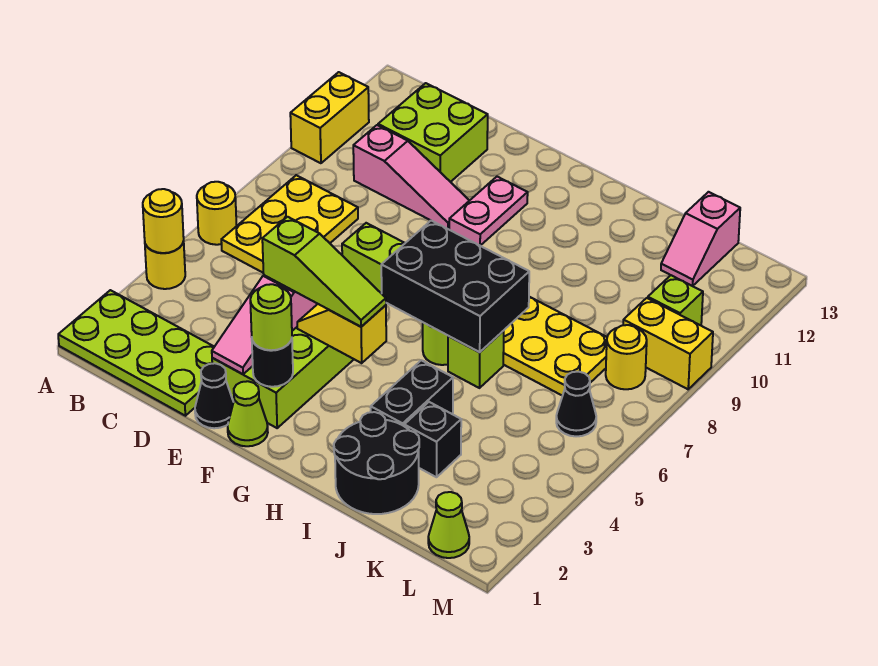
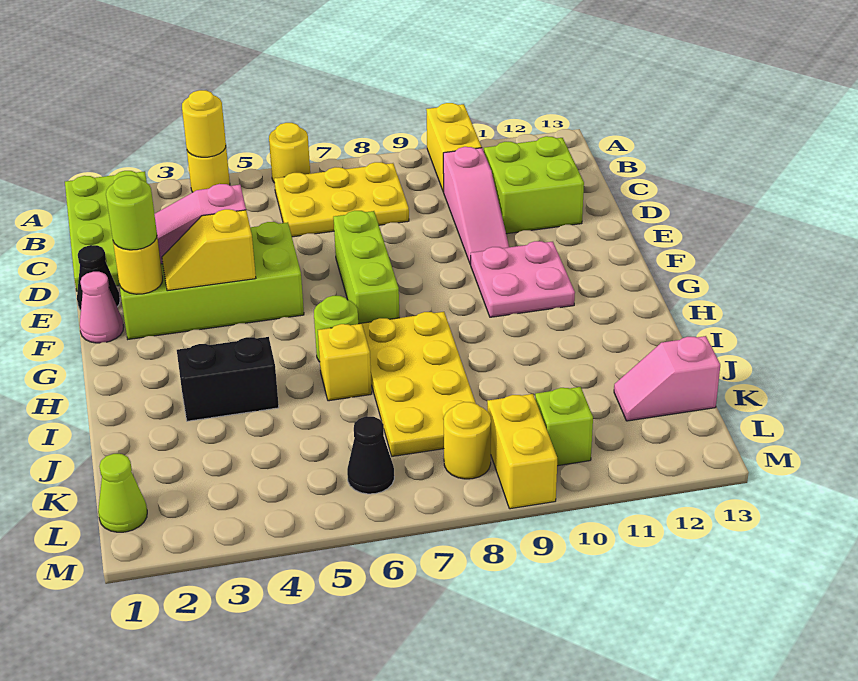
yellow 1x2 brick [290,72,369,163] -> yellow 1x2 brick turned to [426,103,482,192]
lime 1x3 slope [262,217,386,327] -> none
lime 1x1 cone [228,381,268,446] -> pink 1x1 cone [80,272,124,343]
black 1x1 round brick [252,339,293,387] -> yellow 1x1 round brick [113,238,163,294]
yellow 1x2 slope [297,304,386,363] -> yellow 1x2 slope turned to [162,209,256,291]
pink 1x2 plate [449,177,528,246] -> pink 2x2 plate [470,241,575,317]
black 2x3 brick [381,221,529,352] -> none
black 2x2 round brick [334,412,419,514] -> none
lime 1x1 brick [448,331,504,388] -> yellow 1x1 brick [318,324,372,401]
black 1x1 brick [404,402,461,477] -> none

